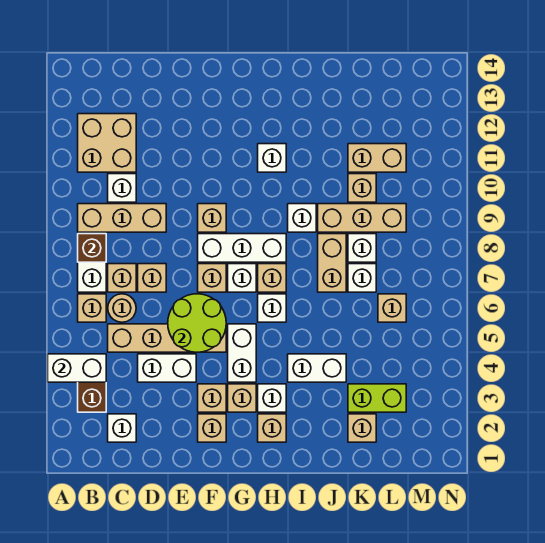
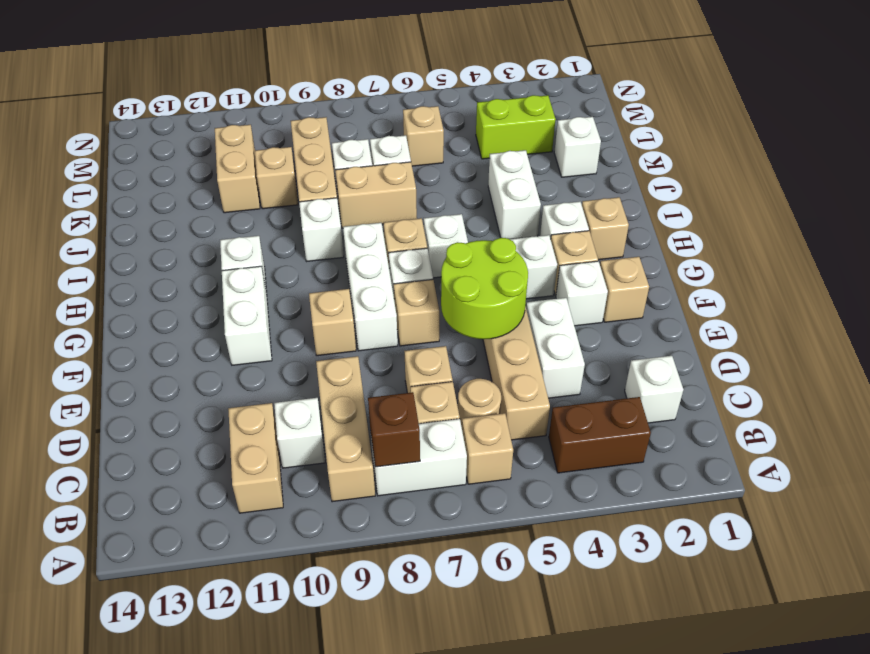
white 1x2 brick [48,354,106,382] -> white 1x2 brick moved to [222,266,272,365]
tan 2x2 brick [78,114,136,172] -> tan 1x2 brick [228,403,283,513]
tan 1x1 brick [198,384,226,412] -> white 1x1 brick [556,261,608,326]
tan 1x1 brick [348,414,376,442] -> white 1x1 brick [554,117,601,177]
lime 1x2 brick [348,384,406,412] -> lime 1x2 brick turned to [476,95,556,159]

